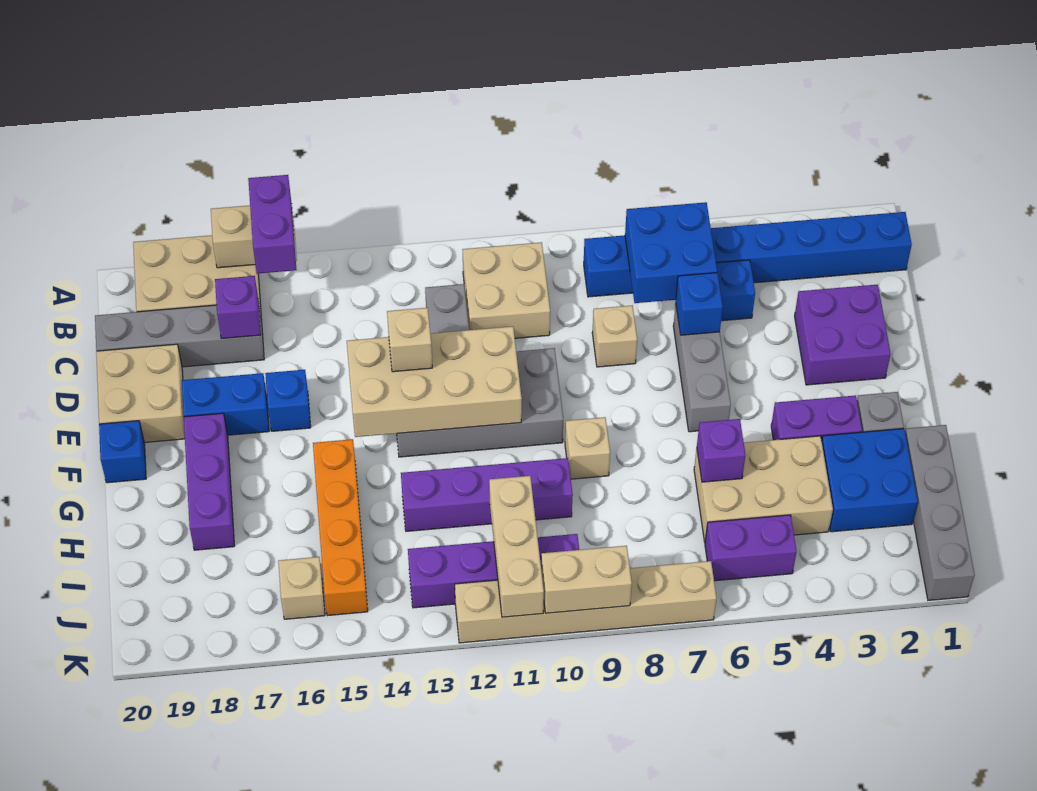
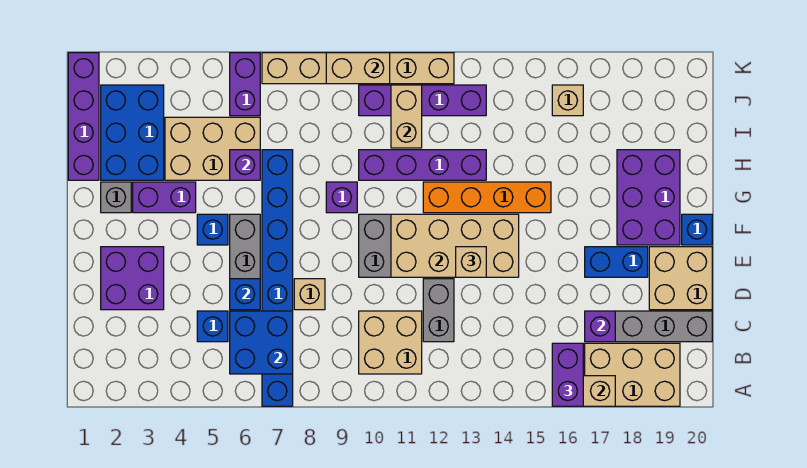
blue 1x8 brick [584,212,912,297] -> blue 1x8 brick turned to [262,150,293,406]
blue 1x1 brick [265,370,311,431] -> blue 1x1 brick moved to [197,214,228,245]
purple 1x3 brick [184,413,234,550] -> purple 2x3 brick [617,150,680,245]
tan 1x1 brick [565,417,610,479] -> purple 1x1 brick [326,182,357,213]
orange 1x4 brick [313,439,368,616] -> orange 1x4 brick turned to [423,182,551,213]
grey 1x4 brick [905,425,975,600] -> purple 1x4 brick [68,53,99,180]
blue 2x2 brick [822,429,918,532] -> blue 2x3 brick [101,85,164,180]
tan 1x3 brick [489,476,544,617] -> tan 1x2 brick [391,85,422,148]
purple 1x2 brick [705,515,797,581] -> purple 1x2 brick turned to [230,53,260,116]

